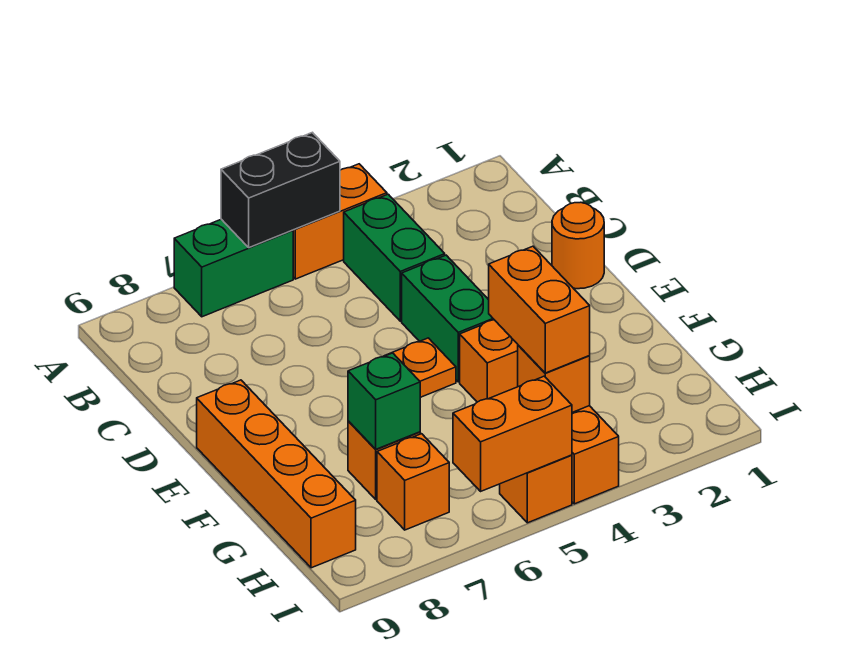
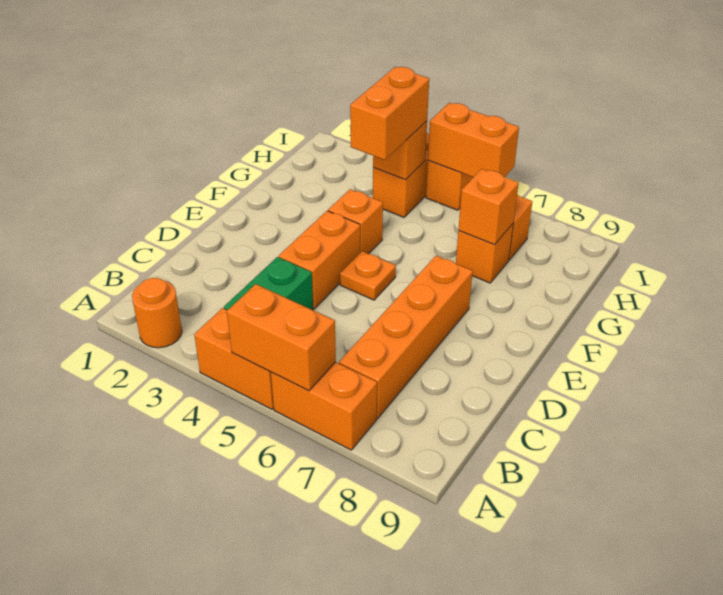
black 1x2 brick [221,132,340,248] -> orange 1x2 brick [227,284,336,391]
green 1x2 brick [174,219,293,317] -> orange 1x2 brick [271,362,377,450]
orange 1x1 round brick [552,202,604,289] -> orange 1x1 round brick moved to [132,278,182,348]
green 1x2 brick [402,255,494,382] -> orange 1x2 brick [279,211,360,309]
orange 1x4 brick [197,380,356,568] -> orange 1x4 brick moved to [339,256,473,418]
green 1x1 brick [348,353,420,449] -> orange 1x1 brick [458,169,518,245]

